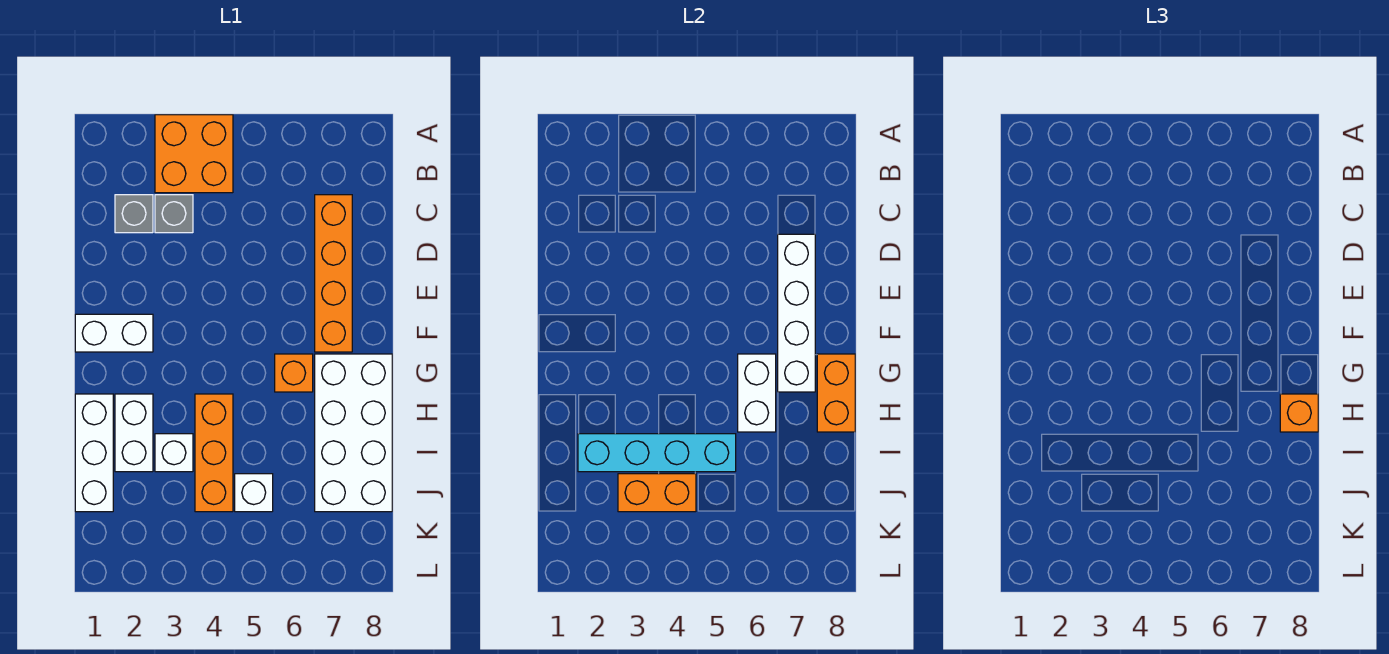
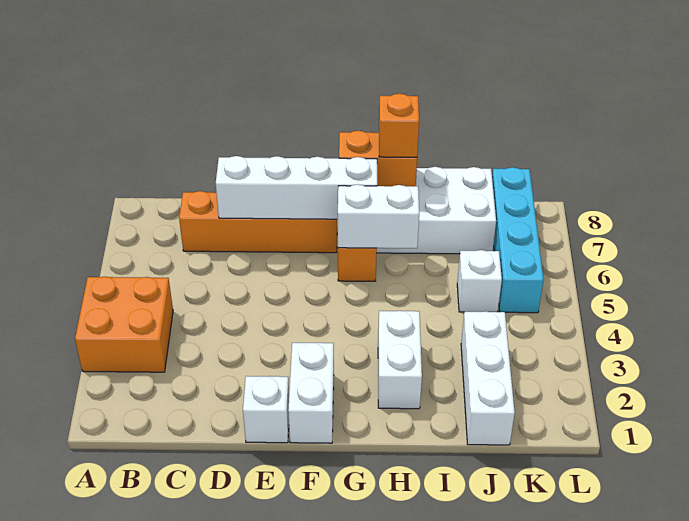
grey 1x1 brick [115,195,153,233] -> none
grey 1x1 brick [155,195,193,233] -> none
white 1x3 brick [75,394,113,512] -> white 1x3 brick turned to [461,311,515,445]
white 1x2 brick [115,394,153,472] -> white 1x2 brick turned to [378,311,422,409]
orange 1x3 brick [195,394,233,512] -> none
cyan 1x4 brick [578,434,736,472] -> cyan 1x4 brick moved to [492,167,544,313]
white 1x1 brick [155,434,193,472] -> white 1x1 brick moved to [243,376,289,443]
orange 1x2 brick [618,474,696,512] -> none

